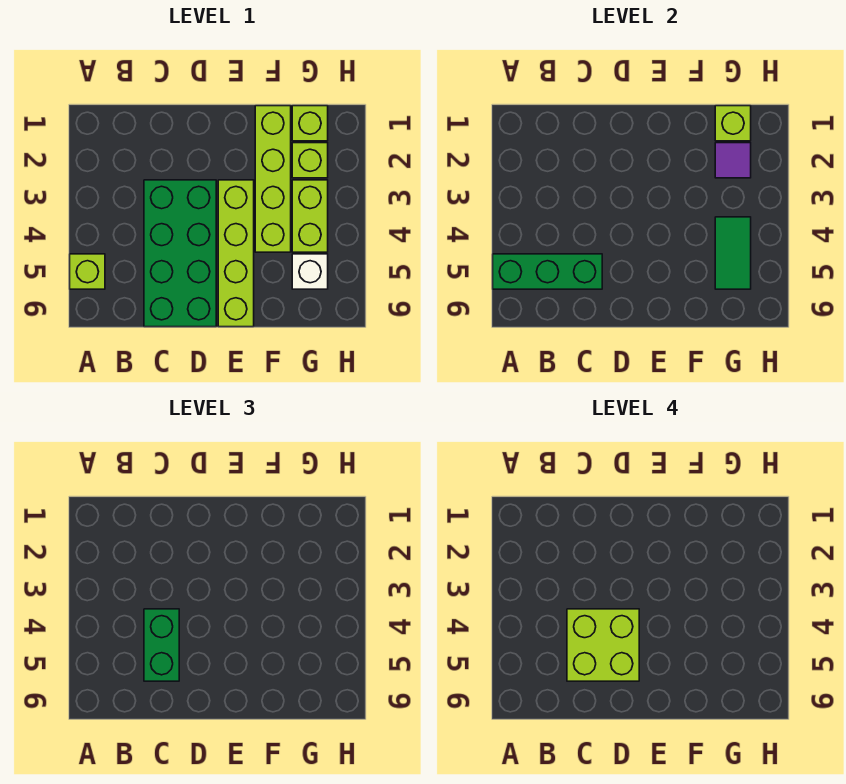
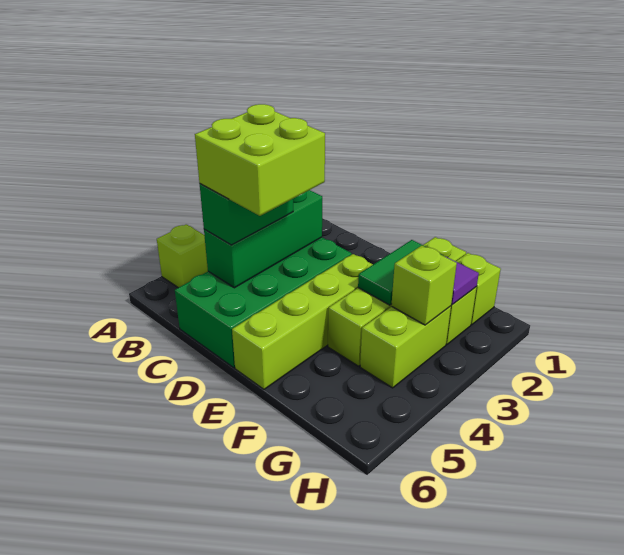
green 1x3 brick [493,254,602,289] -> green 1x3 brick turned to [204,190,322,288]
lime 1x1 brick [715,106,751,141] -> lime 1x1 brick moved to [391,246,457,325]
green 1x2 tile [715,217,751,289] -> green 1x2 tile moved to [358,240,443,305]
white 1x1 brick [292,254,328,289] -> none

